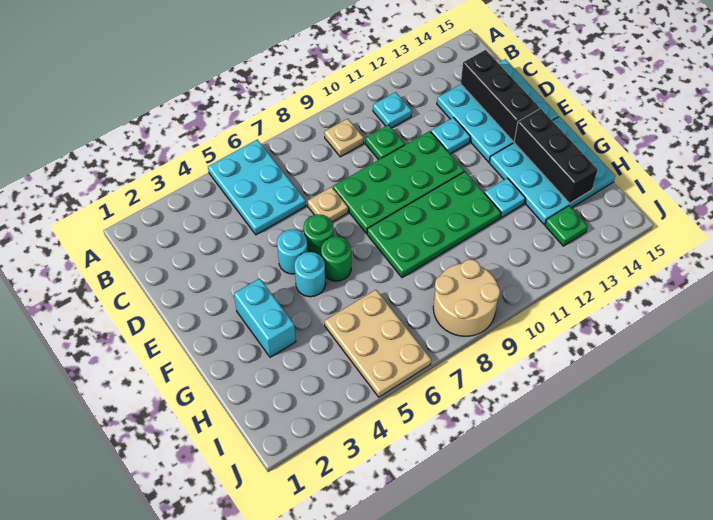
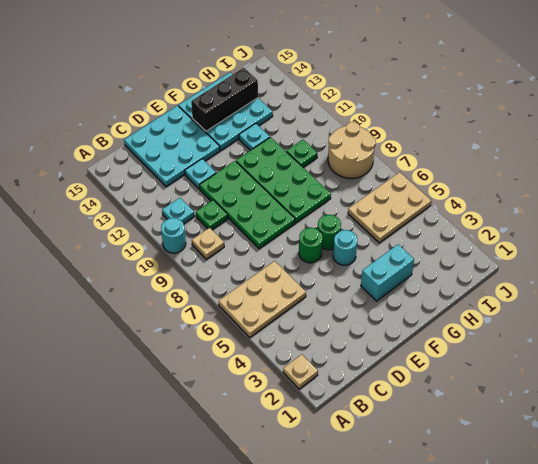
cyan 2x3 plate [208,140,306,235] -> tan 2x3 plate [219,261,306,338]
black 1x3 brick [461,50,539,141] -> none
tan 1x1 plate [308,187,348,222] -> tan 1x1 plate moved to [283,354,318,389]
cyan 1x1 round brick [277,229,308,274] -> cyan 1x1 round brick moved to [161,218,186,253]
green 1x1 plate [545,206,588,246] -> green 1x1 plate moved to [286,140,317,167]

